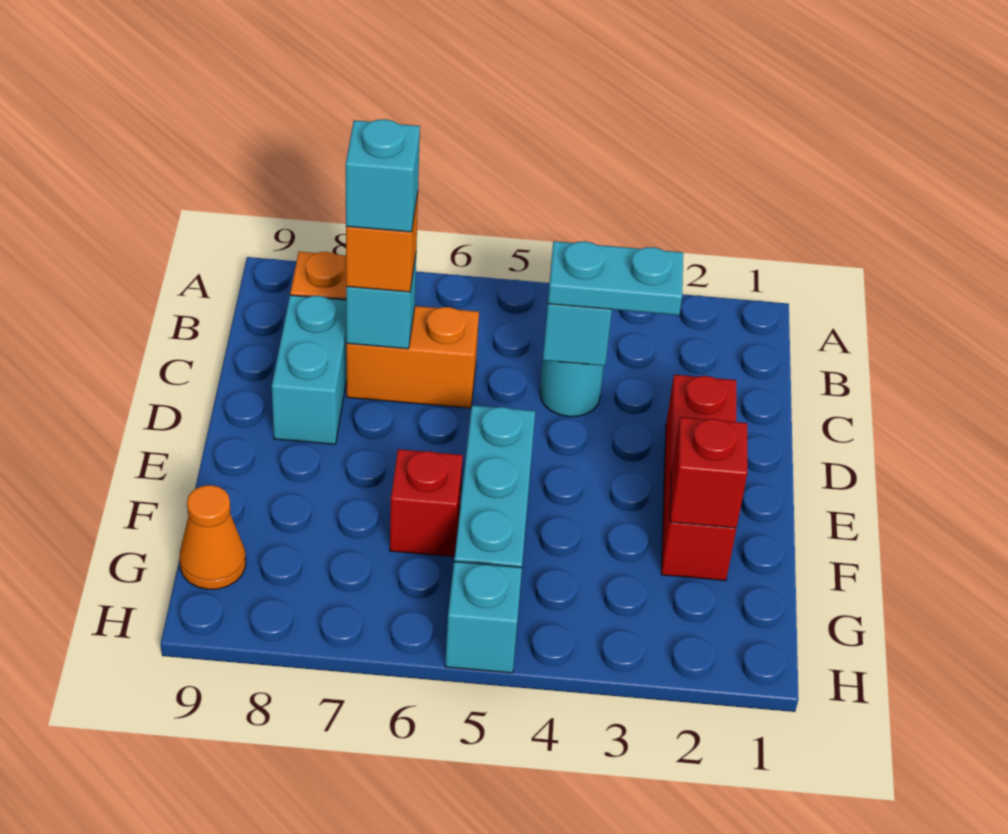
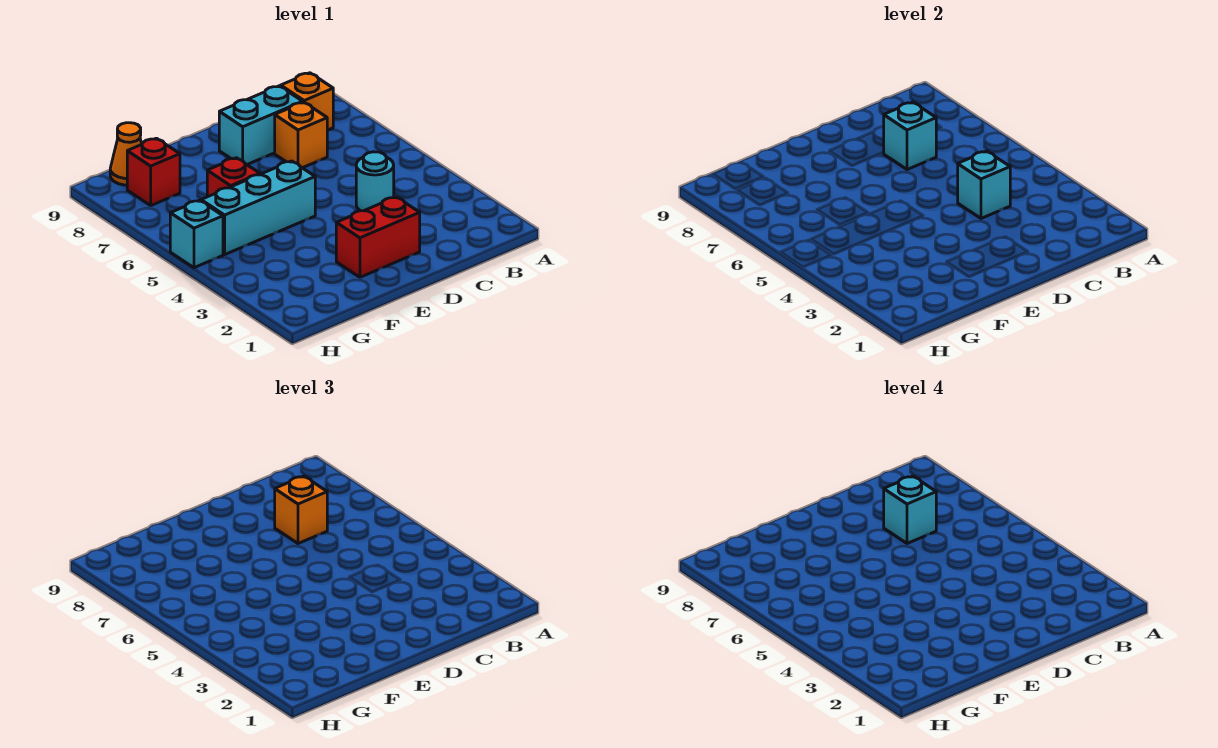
cyan 1x2 plate [548,241,683,315] -> none
orange 1x2 brick [346,306,479,408] -> orange 1x1 brick [275,102,327,168]
red 1x3 brick [661,375,736,581] -> red 1x2 brick [336,197,420,277]
red 1x1 brick [670,417,748,528] -> red 1x1 brick moved to [127,138,180,205]

